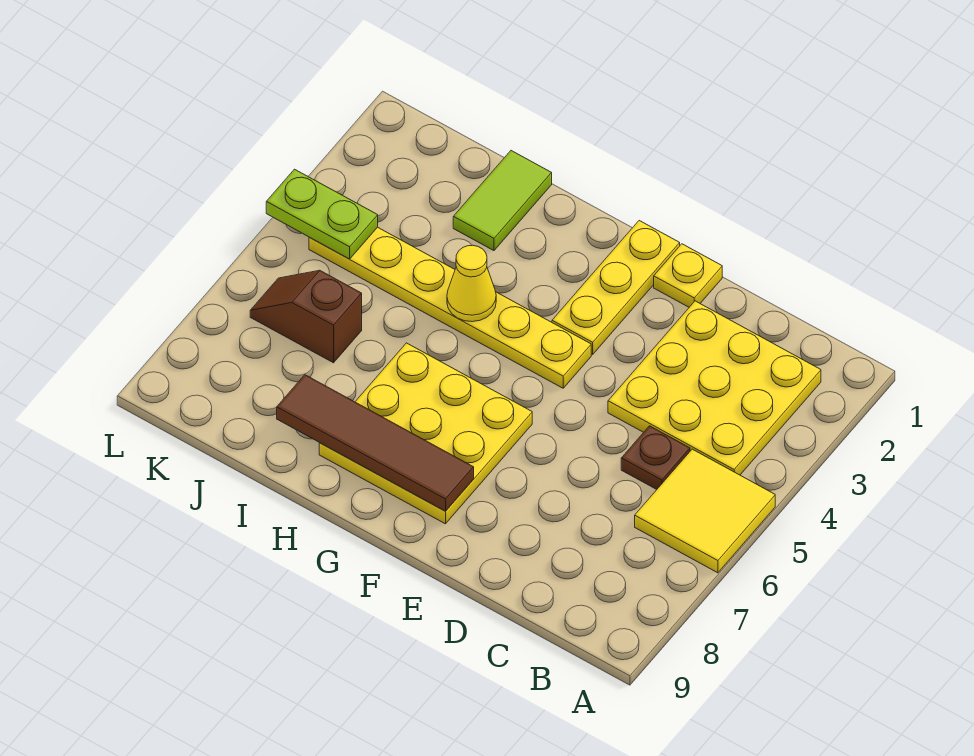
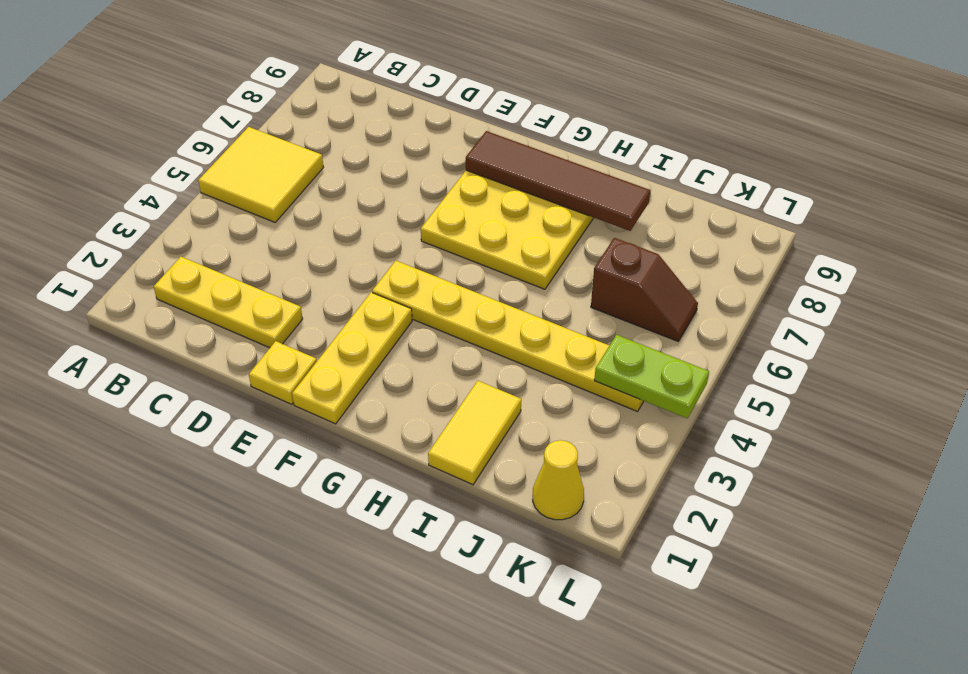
yellow 3x3 plate [608,301,821,475] -> yellow 1x3 plate [154,257,303,348]
brown 1x1 plate [621,426,690,489] -> none
yellow 1x1 cone [447,245,496,322] -> yellow 1x1 cone moved to [533,440,584,520]
lime 1x2 tile [453,151,552,251] -> yellow 1x2 tile [428,381,521,485]

